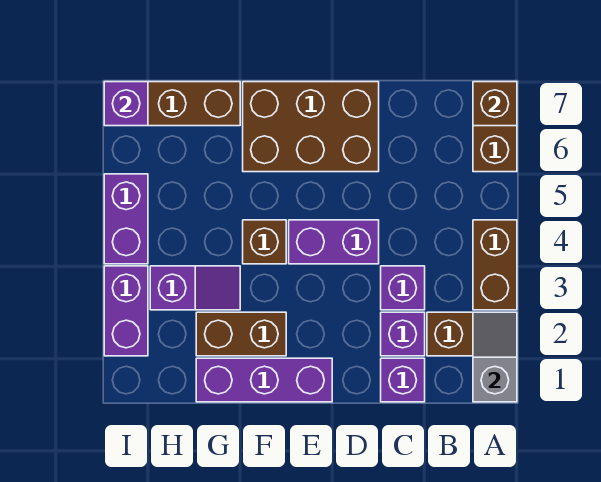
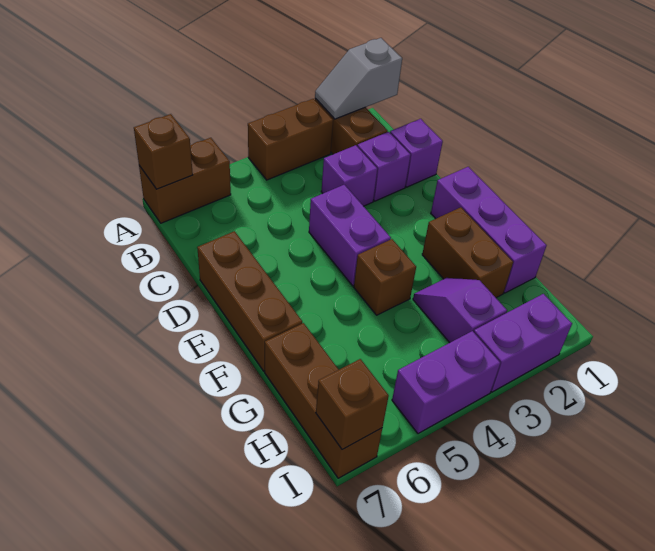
brown 2x3 brick [243,82,379,172] -> brown 1x3 brick [197,231,302,371]
purple 1x1 brick [104,82,148,126] -> brown 1x1 brick [316,359,389,450]

